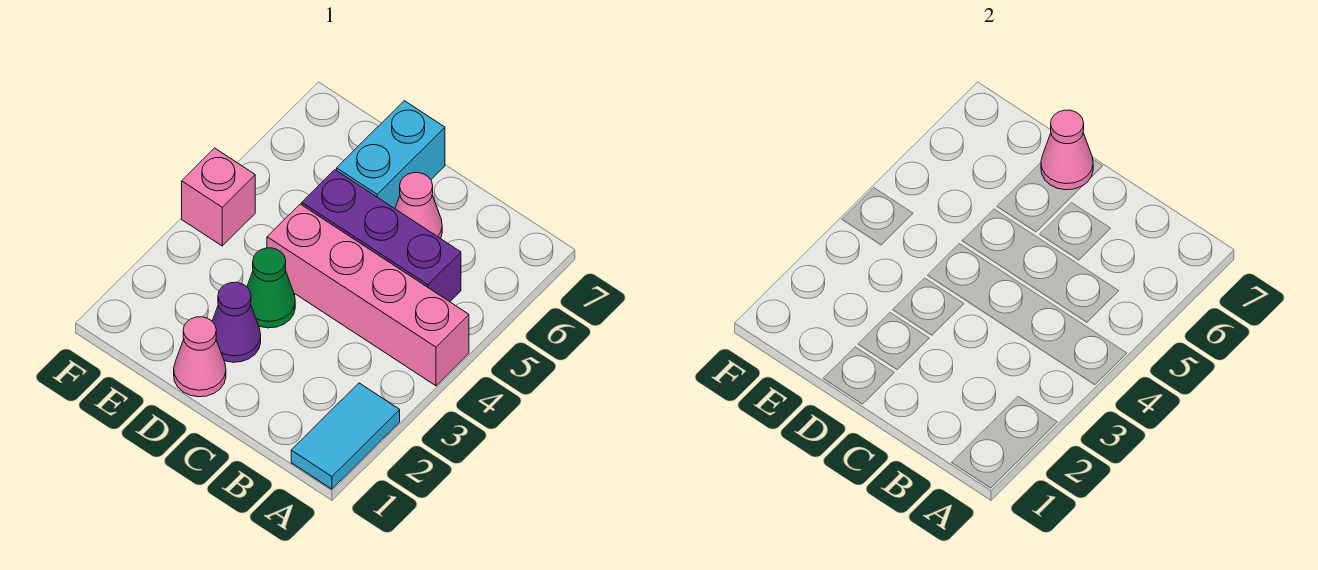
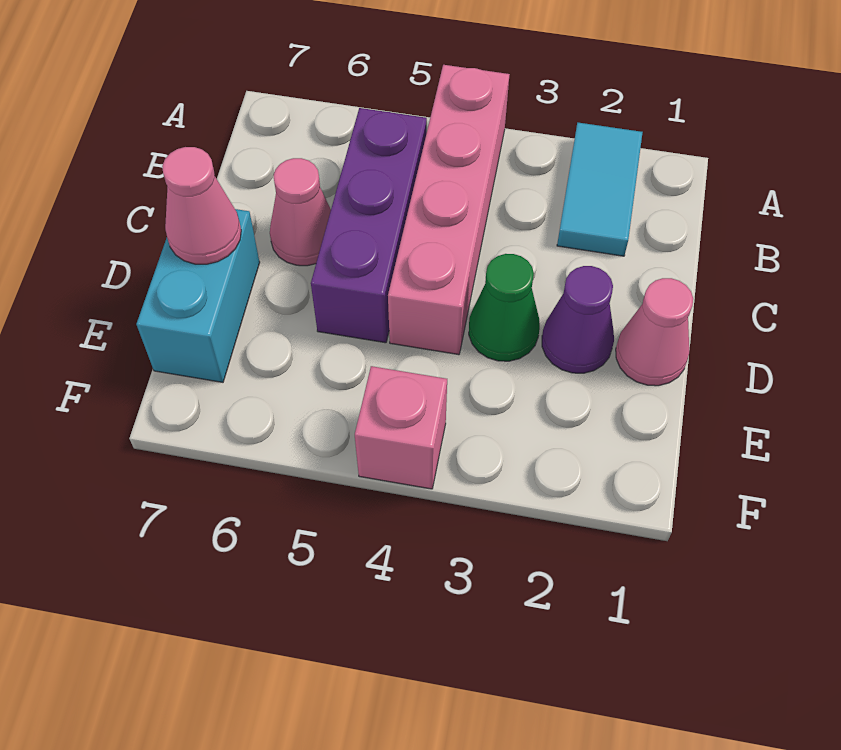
cyan 1x2 tile [291,383,400,489] -> cyan 1x2 tile turned to [557,123,643,256]
cyan 1x2 brick [337,101,445,209] -> cyan 1x2 brick turned to [137,209,260,382]

